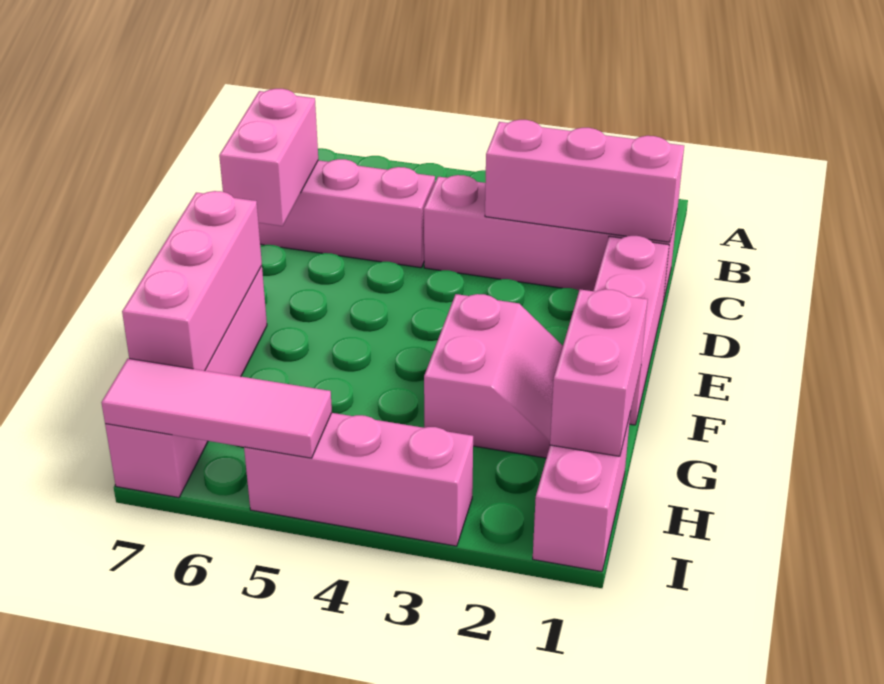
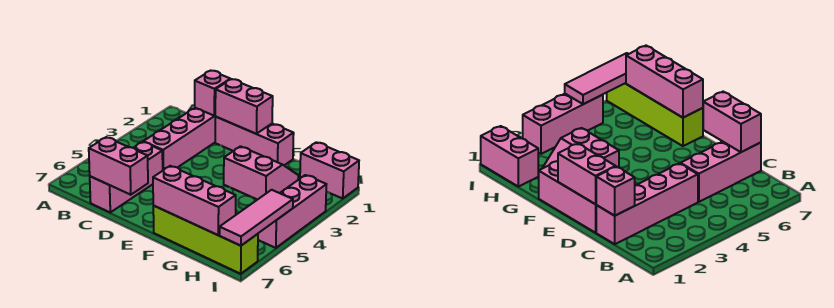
pink 1x3 brick [485,120,684,242] -> pink 1x1 brick [195,71,230,116]
pink 1x4 brick [105,266,267,498] -> lime 1x4 brick [153,206,258,274]
pink 1x2 brick [550,289,648,456] -> pink 1x2 brick moved to [215,79,273,134]

